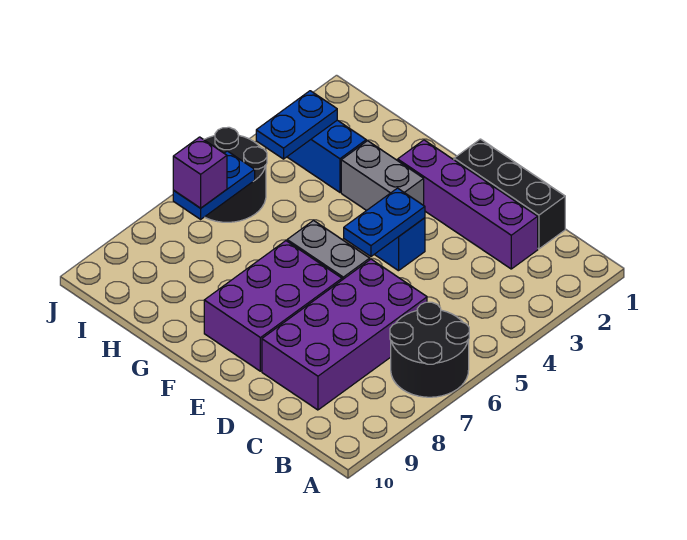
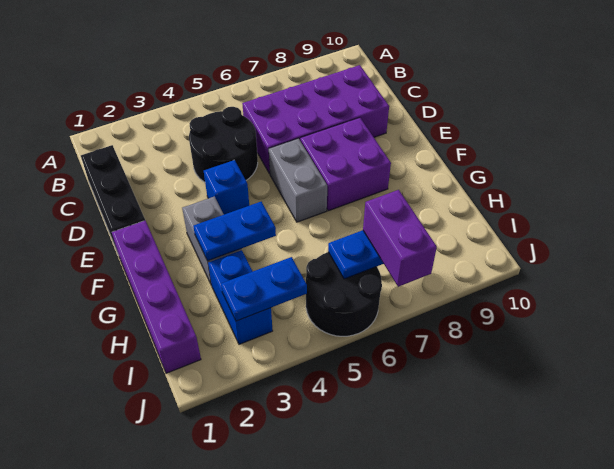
black 2x2 round brick [390,302,469,397] -> black 2x2 round brick moved to [189,107,258,182]
purple 1x4 brick [398,140,538,269] -> purple 1x4 brick moved to [112,221,201,373]
blue 1x2 plate [344,188,425,256] -> blue 1x2 plate moved to [193,202,276,261]
purple 2x3 brick [204,241,342,371] -> purple 2x2 brick [300,118,391,211]
purple 1x1 brick [173,137,227,208] -> purple 1x2 brick [363,190,437,287]

